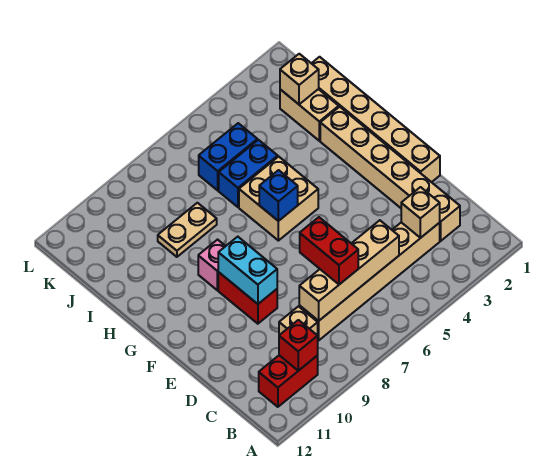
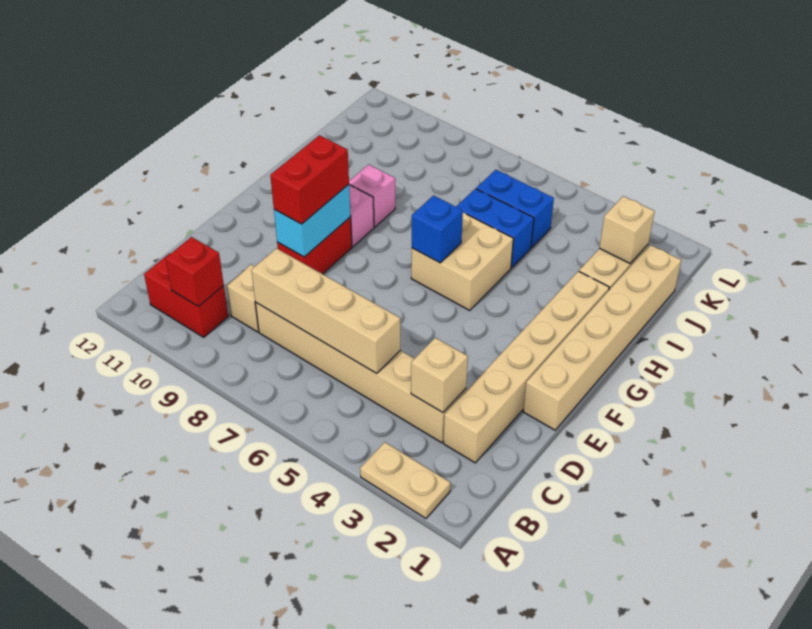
red 1x2 brick [300,217,358,284] -> red 1x2 brick moved to [270,135,349,224]
none -> pink 1x1 brick [349,164,395,227]
tan 1x2 plate [158,203,217,257] -> tan 1x2 plate moved to [360,442,450,518]

